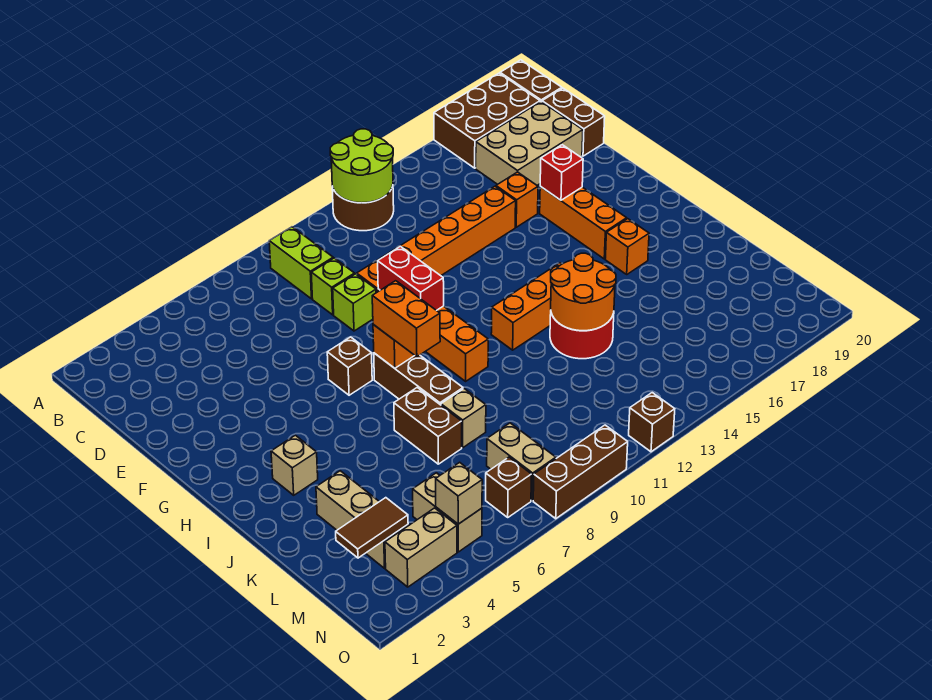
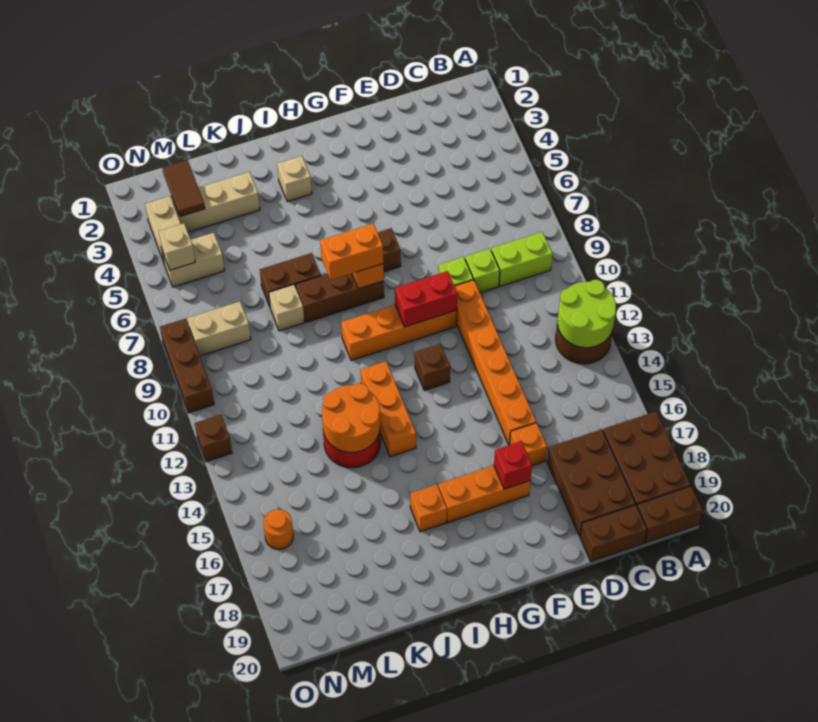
tan 2x3 brick [476,102,583,185] -> brown 2x3 brick [547,429,636,536]
brown 1x1 brick [486,457,532,517] -> brown 1x1 brick moved to [415,344,450,390]
none -> orange 1x1 round brick [263,509,293,550]

